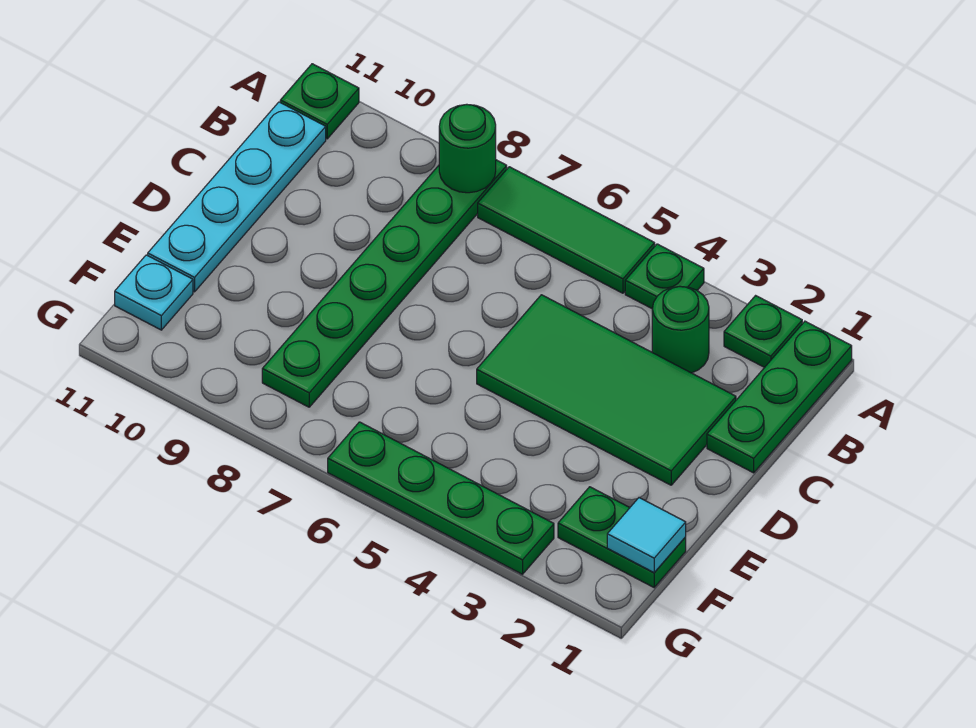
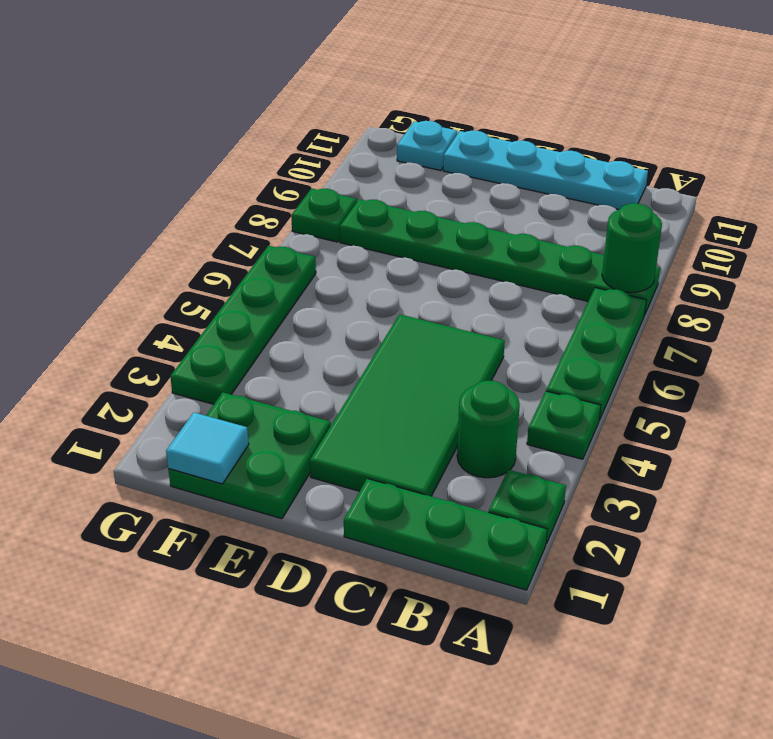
green 1x3 tile [478,167,655,293] -> green 1x3 plate [546,288,646,420]
green 1x1 plate [280,64,359,139] -> green 1x1 plate moved to [291,188,357,242]
green 1x2 plate [558,487,686,587] -> green 2x2 plate [168,392,331,519]

